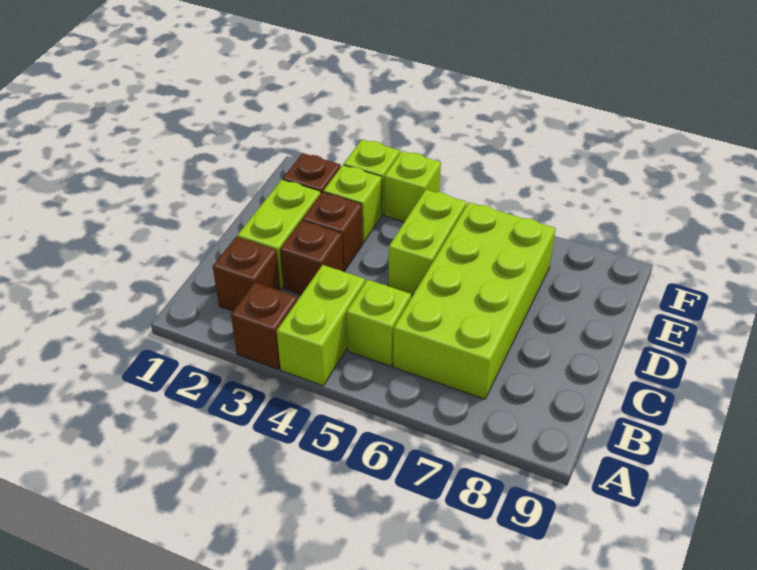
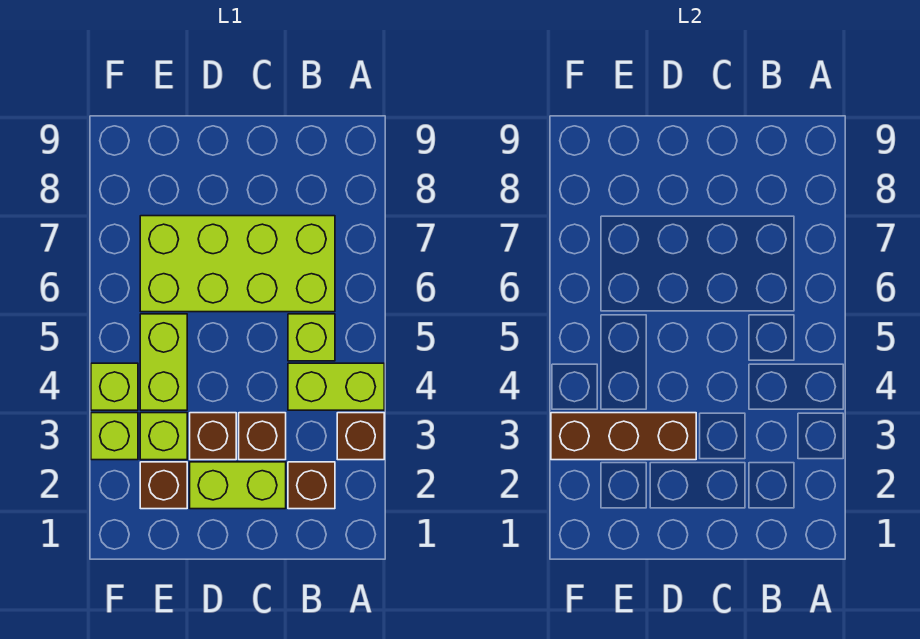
none -> brown 1x3 brick [551,413,696,460]
lime 1x2 brick [388,190,466,294] -> lime 1x2 brick turned to [140,314,187,410]

